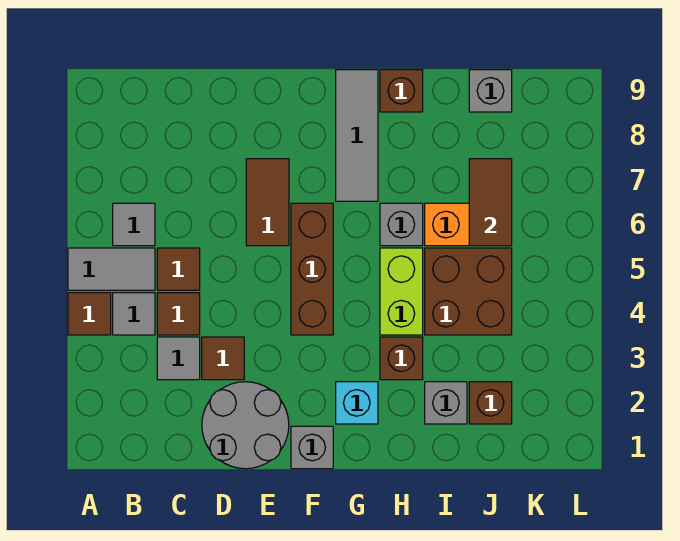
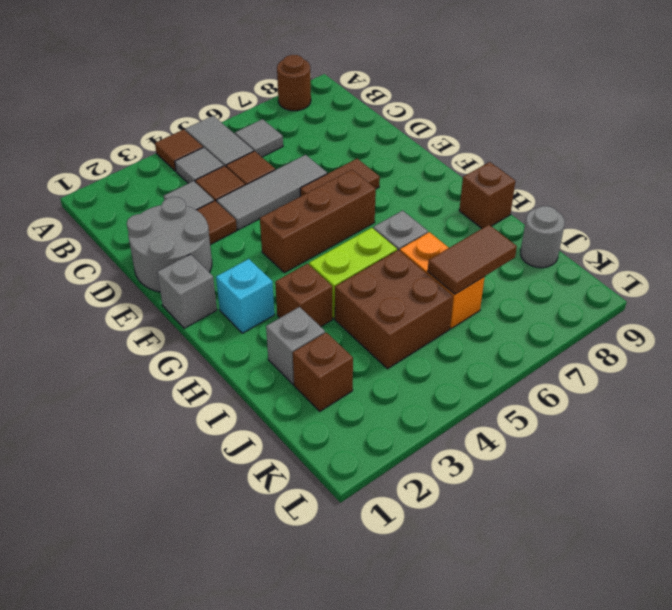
none -> brown 1x1 round brick [277,55,311,111]
grey 1x3 tile [336,70,378,201] -> grey 1x3 tile moved to [217,155,328,230]
grey 1x1 brick [469,70,512,112] -> grey 1x1 round brick [521,206,565,268]

